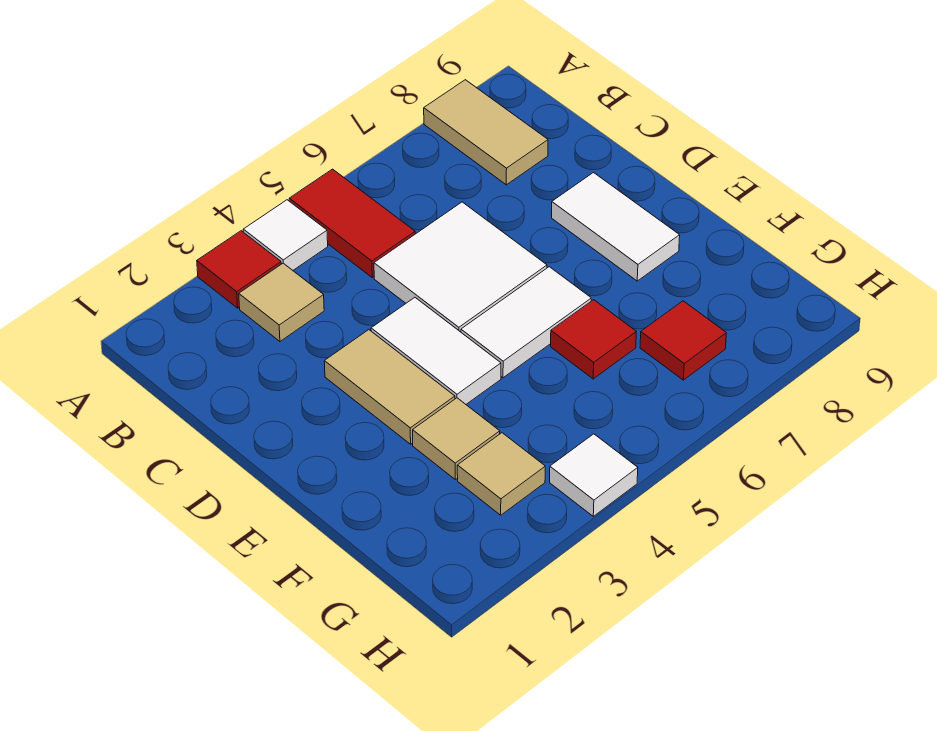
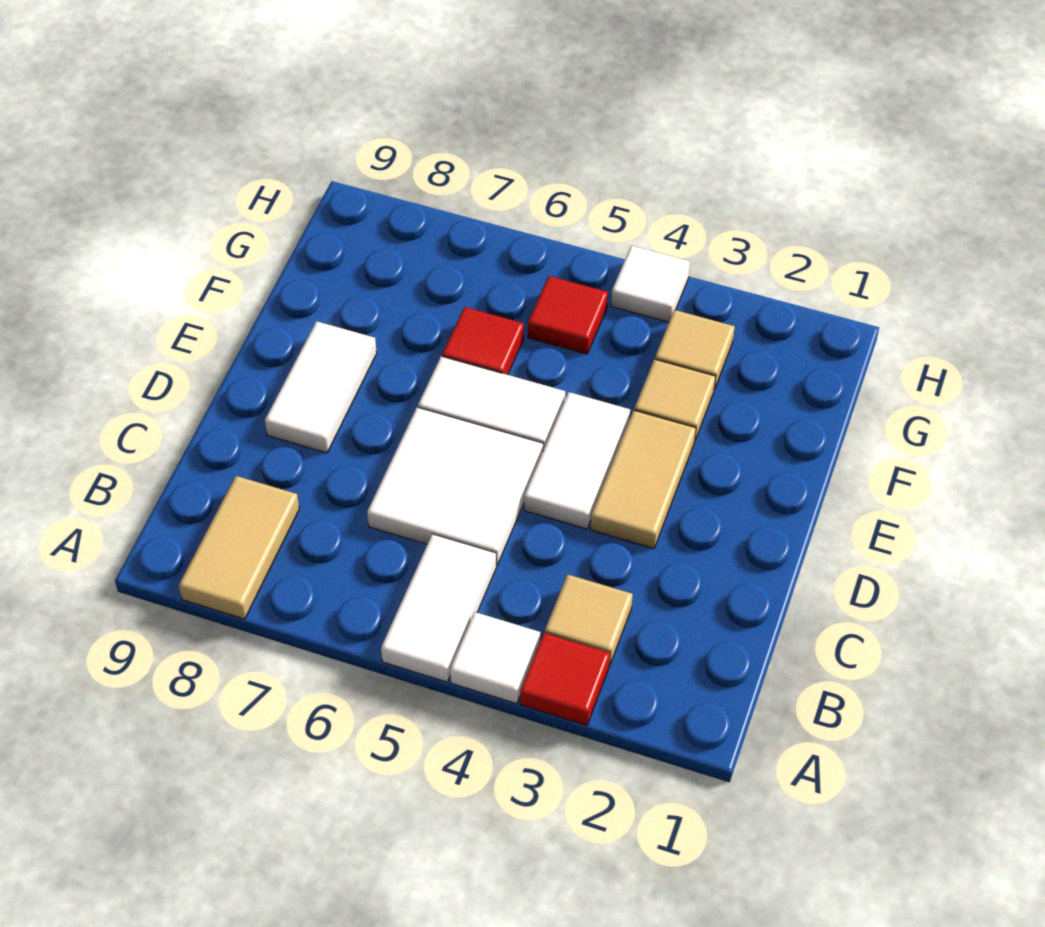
red 1x2 tile [289,169,415,277] -> white 1x2 tile [381,534,496,682]
red 1x1 tile [640,301,726,380] -> red 1x1 tile moved to [528,276,608,354]

